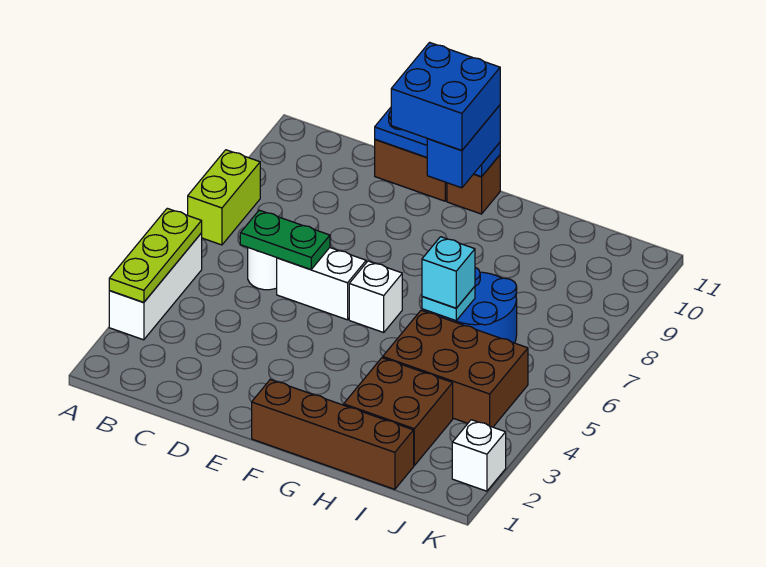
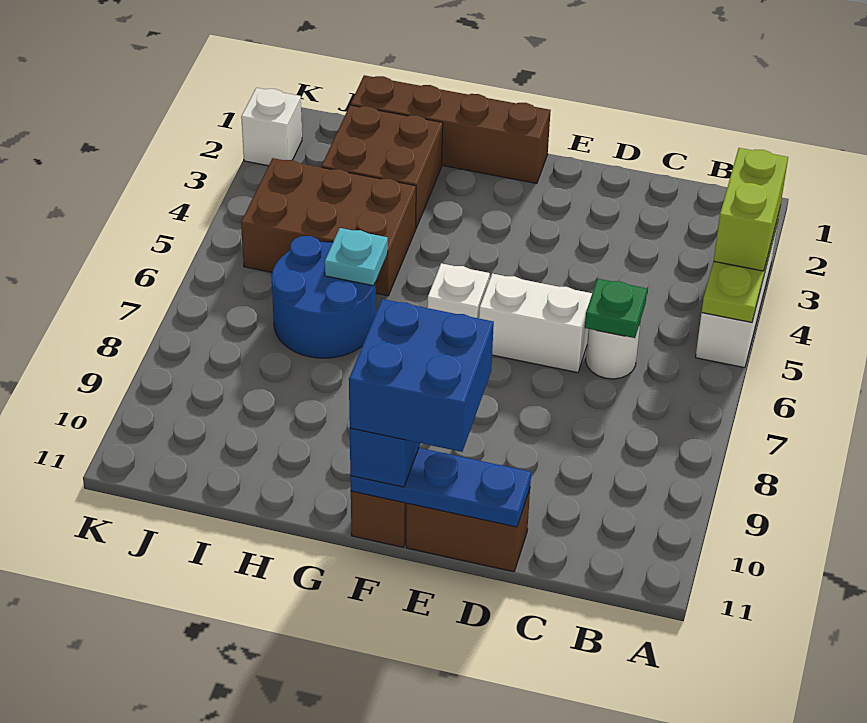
lime 1x2 brick [188,150,260,245] -> lime 1x2 brick moved to [714,148,788,271]
green 1x2 plate [240,210,330,270] -> green 1x1 plate [585,279,647,338]
cyan 1x1 brick [422,237,475,308] -> none

